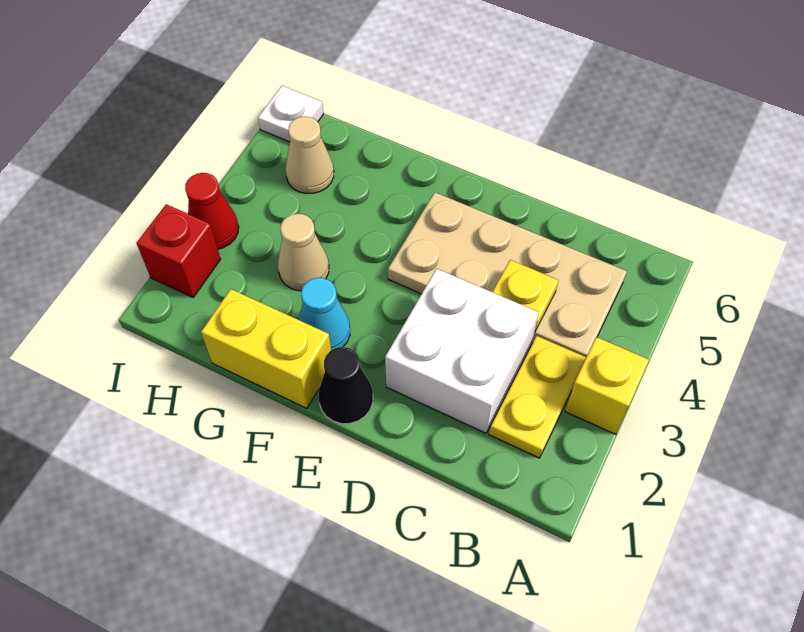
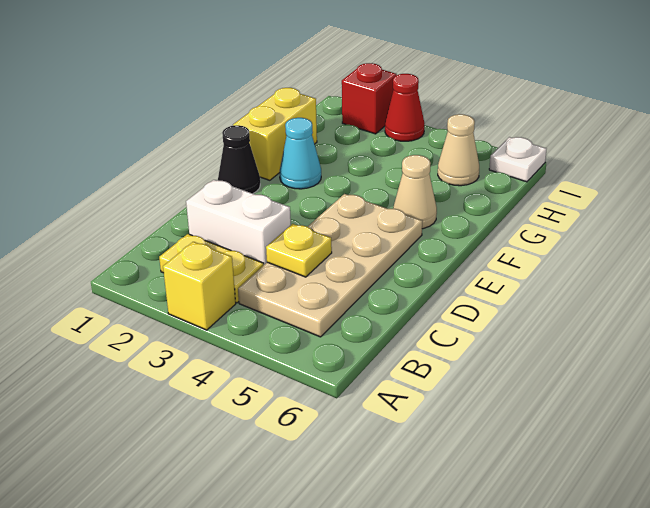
white 2x2 brick [385,269,539,433] -> white 1x2 brick [186,180,291,265]
tan 1x1 cone [278,214,329,291] -> tan 1x1 cone moved to [393,155,437,229]

